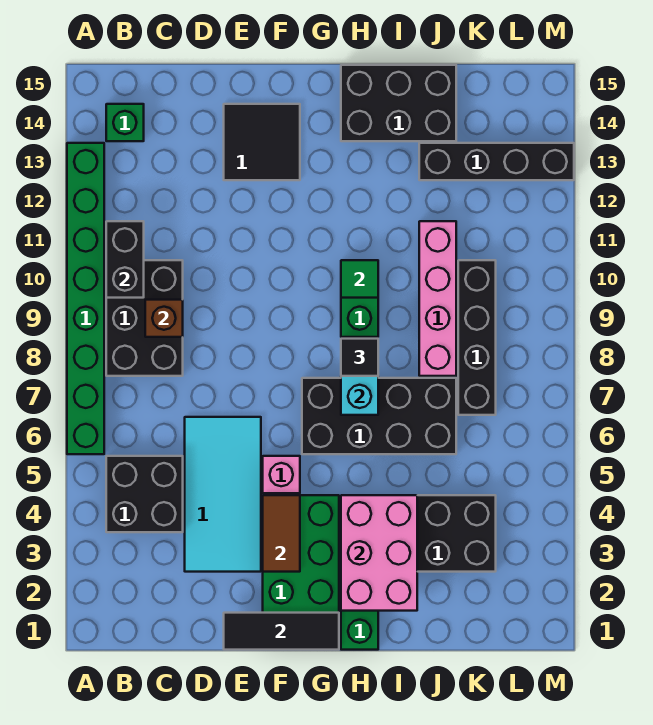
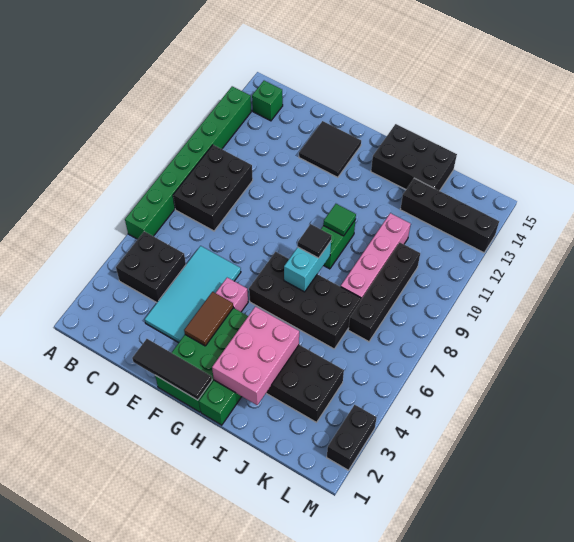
black 1x2 brick [106,221,144,298] -> black 1x2 brick moved to [327,405,377,470]
brown 1x1 brick [145,300,183,337] -> none

